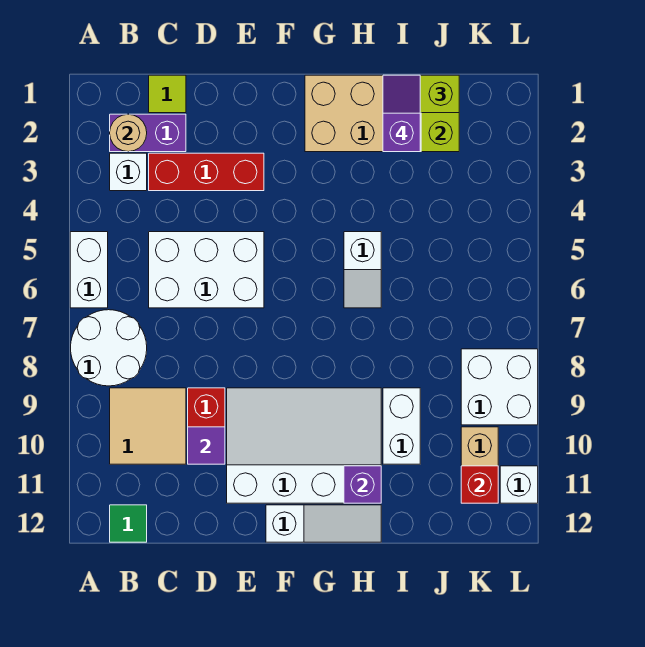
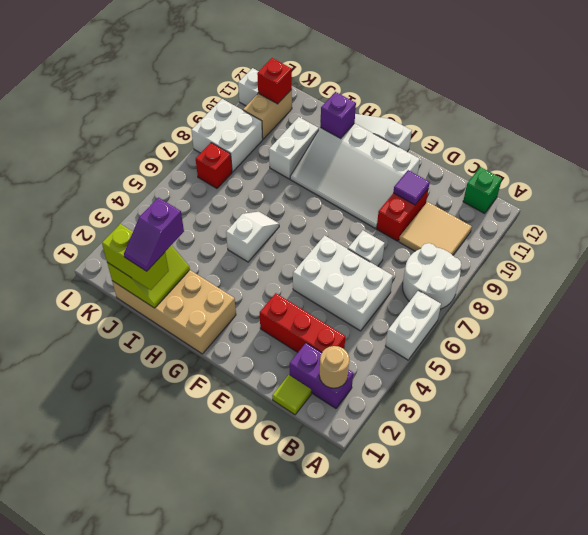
white 1x1 brick [110,153,147,191] -> white 1x1 brick moved to [348,230,385,266]
green 1x1 tile [110,505,147,542] -> green 1x1 brick [463,167,502,213]
none -> red 1x1 brick [196,143,232,188]

